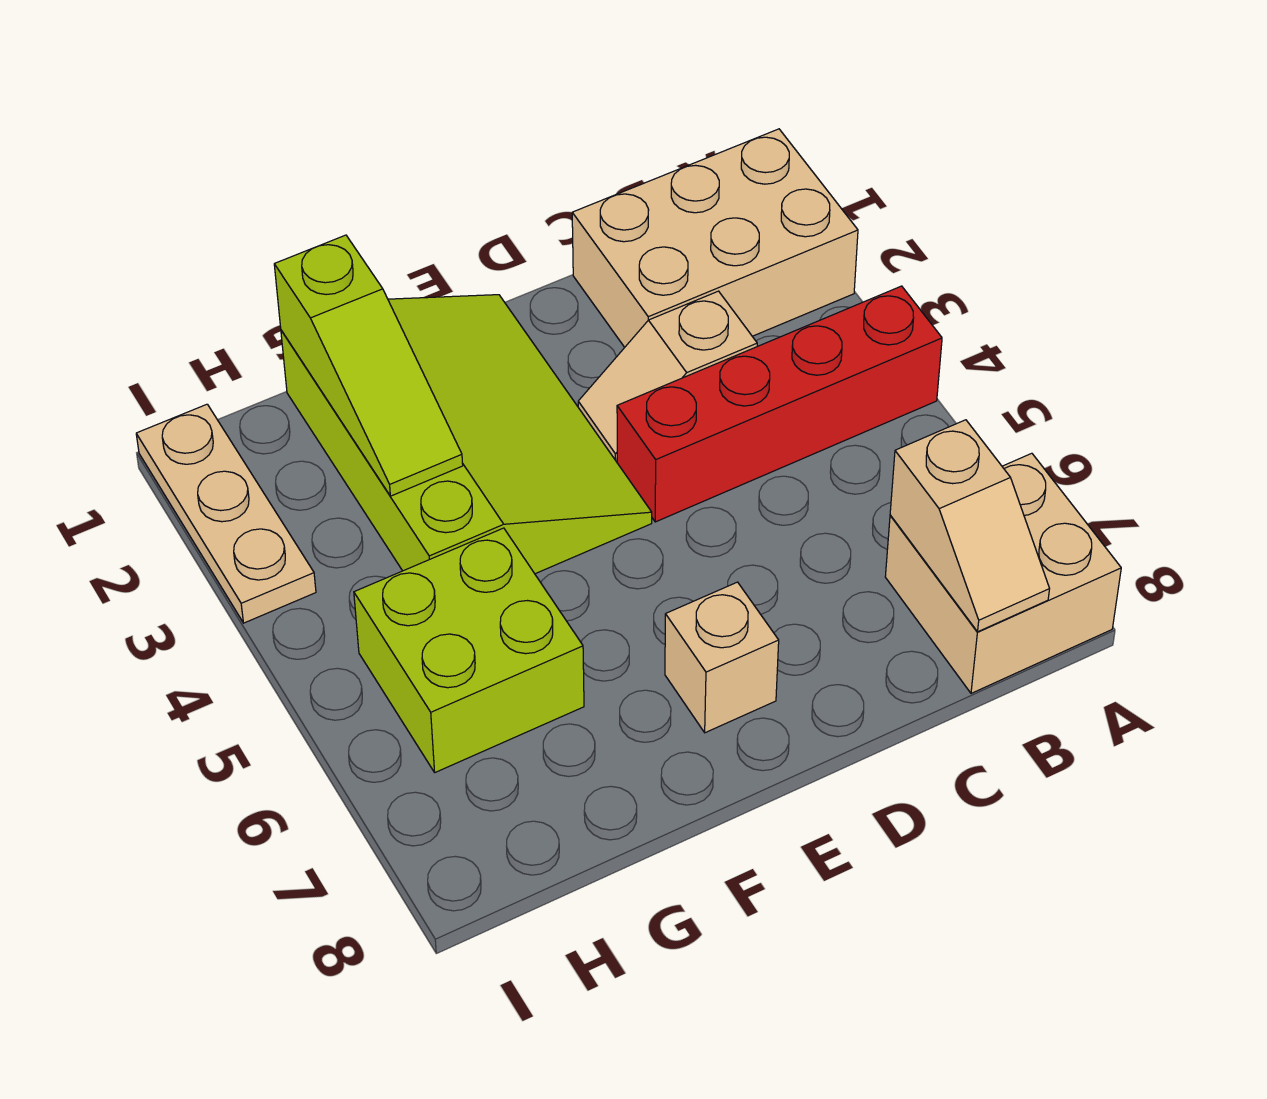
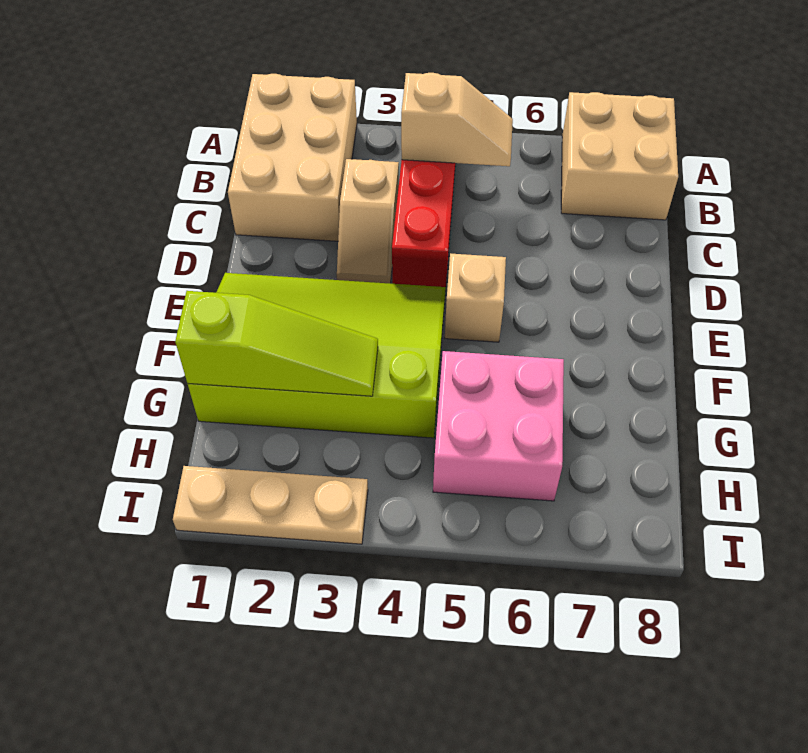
tan 1x2 slope [890,420,1049,632] -> tan 1x2 slope moved to [401,73,513,166]
tan 1x1 brick [665,582,779,733] -> tan 1x1 brick moved to [445,253,506,342]
lime 2x2 brick [354,528,584,772] -> pink 2x2 brick [433,351,564,501]

